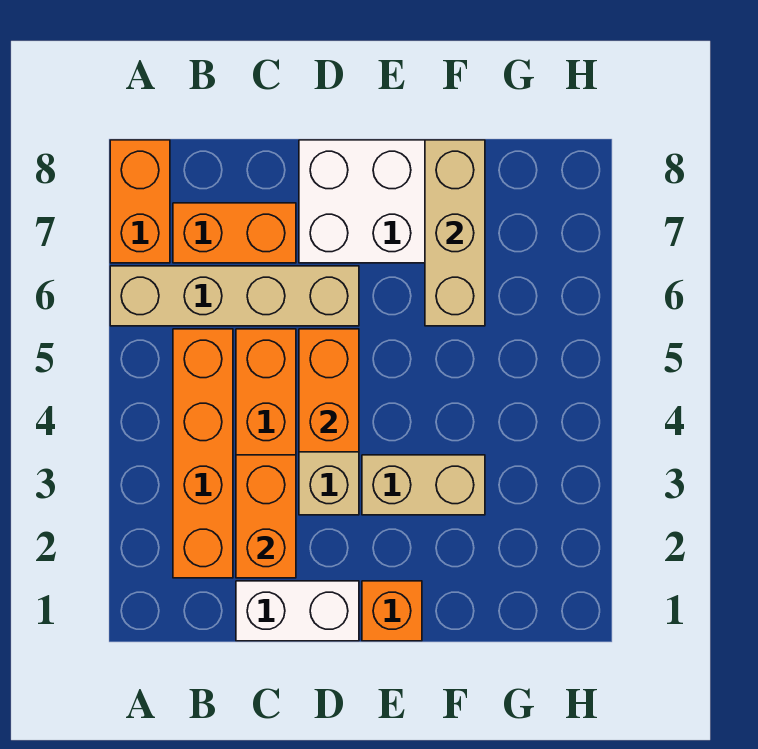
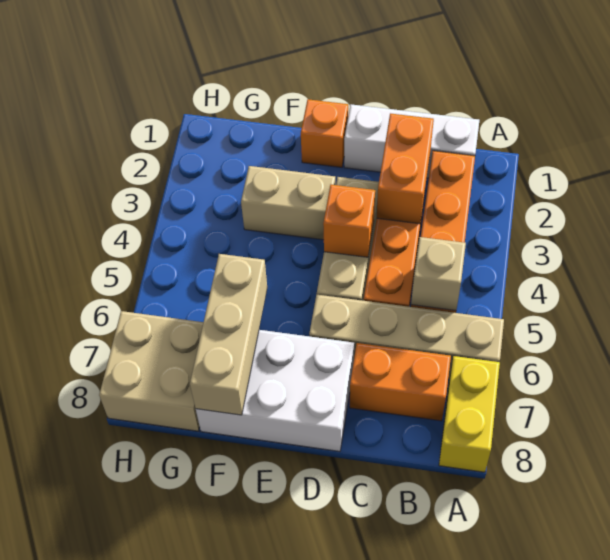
orange 1x2 brick [110,140,170,263] -> yellow 1x2 brick [439,356,500,472]
none -> tan 1x1 brick [411,237,466,311]
white 1x2 brick [236,581,359,641] -> white 1x3 brick [344,104,479,178]
orange 1x2 brick [299,329,359,452] -> orange 1x1 brick [323,185,375,257]
none -> tan 2x2 brick [99,311,203,431]

